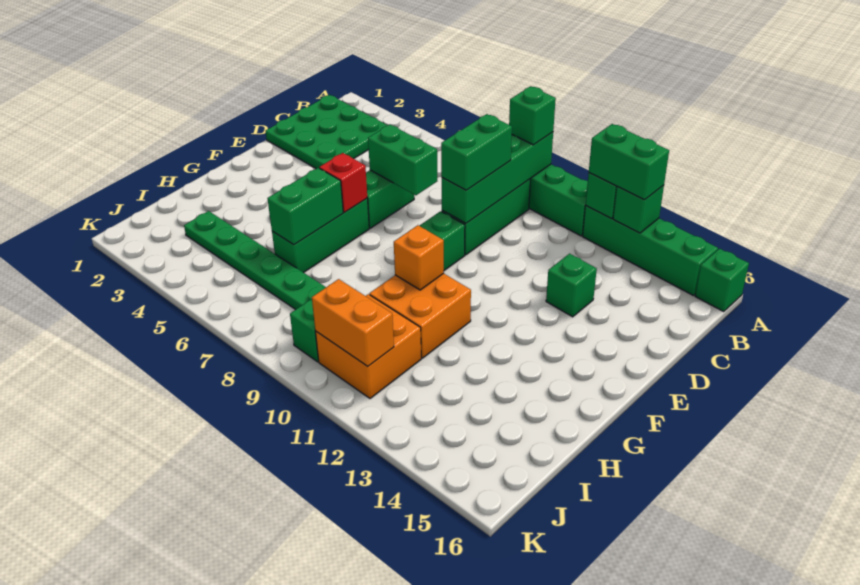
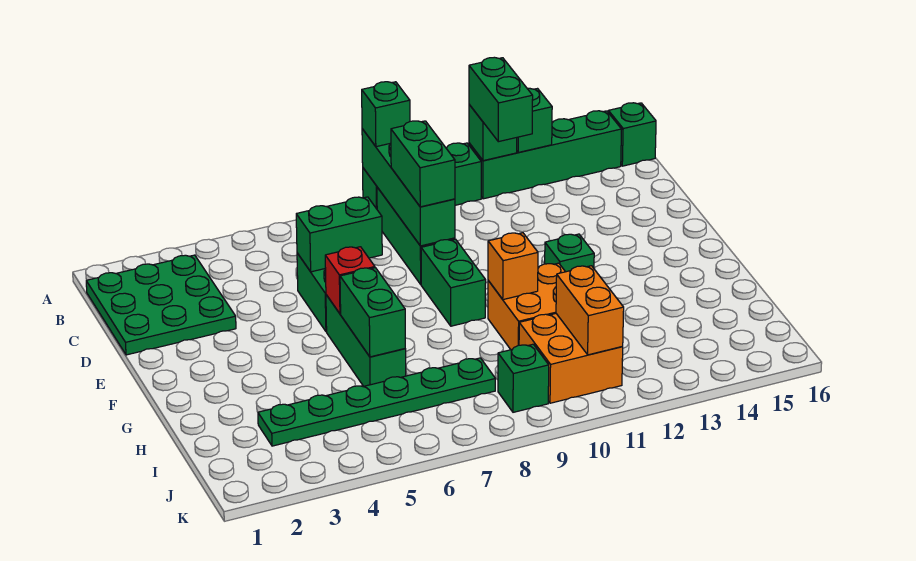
green 1x2 brick [589,124,669,200] -> green 1x2 brick turned to [469,57,533,142]
green 1x1 brick [546,254,597,317] -> green 1x1 brick moved to [545,234,594,272]
orange 1x2 brick [312,279,394,366] -> orange 1x2 brick turned to [556,266,624,355]

